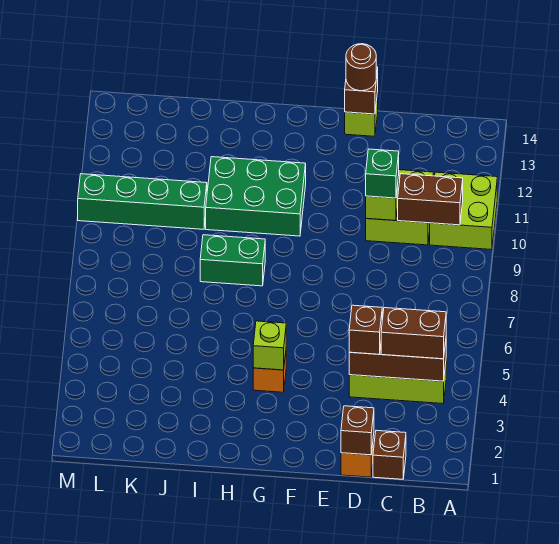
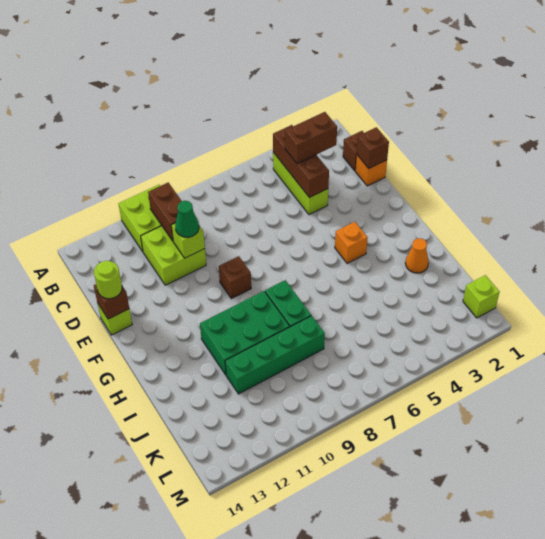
brown 1x2 brick [381,308,446,359] -> brown 1x2 brick turned to [285,112,337,164]
brown 1x1 brick [349,305,382,354] -> brown 1x1 brick moved to [219,256,251,299]
green 1x1 brick [366,149,399,198] -> green 1x1 cone [175,201,199,237]
brown 1x1 round brick [346,44,376,91] -> lime 1x1 round brick [94,261,122,299]
lime 1x1 brick [253,321,286,370] -> lime 1x1 brick moved to [463,275,500,318]
green 2x3 brick [206,157,306,236] -> green 2x3 brick turned to [200,291,290,375]
none -> orange 1x1 cone [405,238,429,273]
green 1x4 brick [78,174,207,229] -> green 1x4 brick turned to [225,316,325,394]

